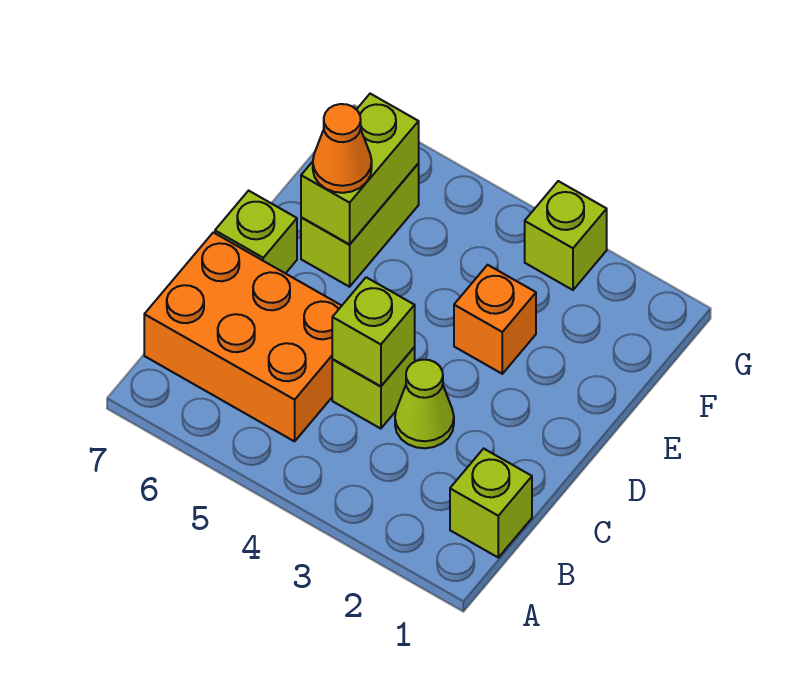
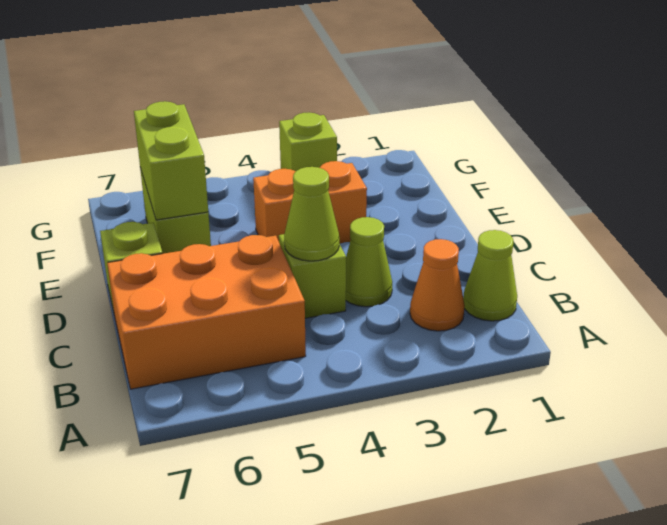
lime 1x1 brick [450,449,532,557] -> lime 1x1 cone [463,230,517,321]
lime 1x1 brick [332,277,415,386] -> lime 1x1 cone [284,167,339,261]
orange 1x1 brick [454,265,536,374] -> orange 1x2 brick [253,161,367,244]
orange 1x1 cone [313,104,372,193] -> orange 1x1 cone moved to [410,239,465,331]

